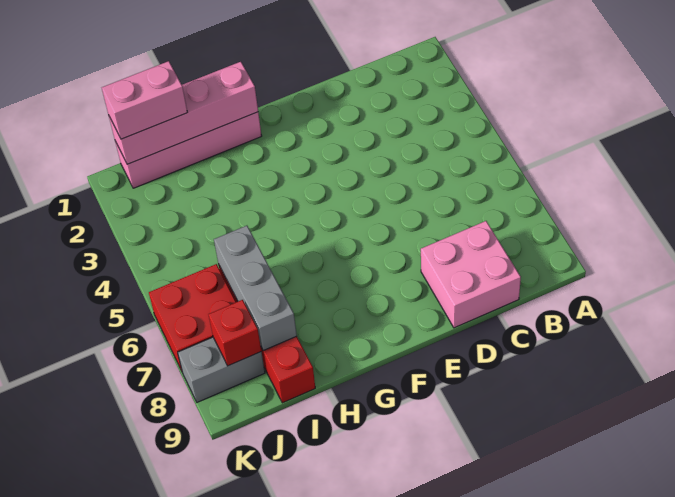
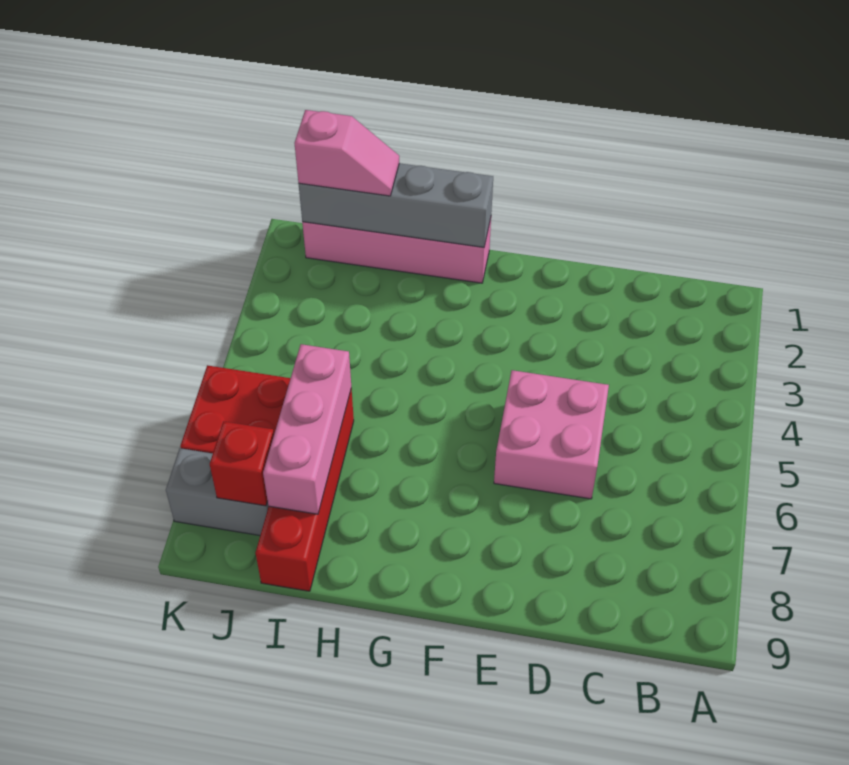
pink 2x2 brick [421,221,521,328] -> pink 2x2 brick moved to [494,370,609,499]
pink 1x4 brick [109,62,258,164] -> grey 1x4 brick [299,163,493,247]
pink 1x2 brick [102,61,187,139] -> pink 1x2 slope [294,110,399,196]
grey 1x3 brick [214,226,297,351] -> pink 1x3 brick [263,344,351,514]

